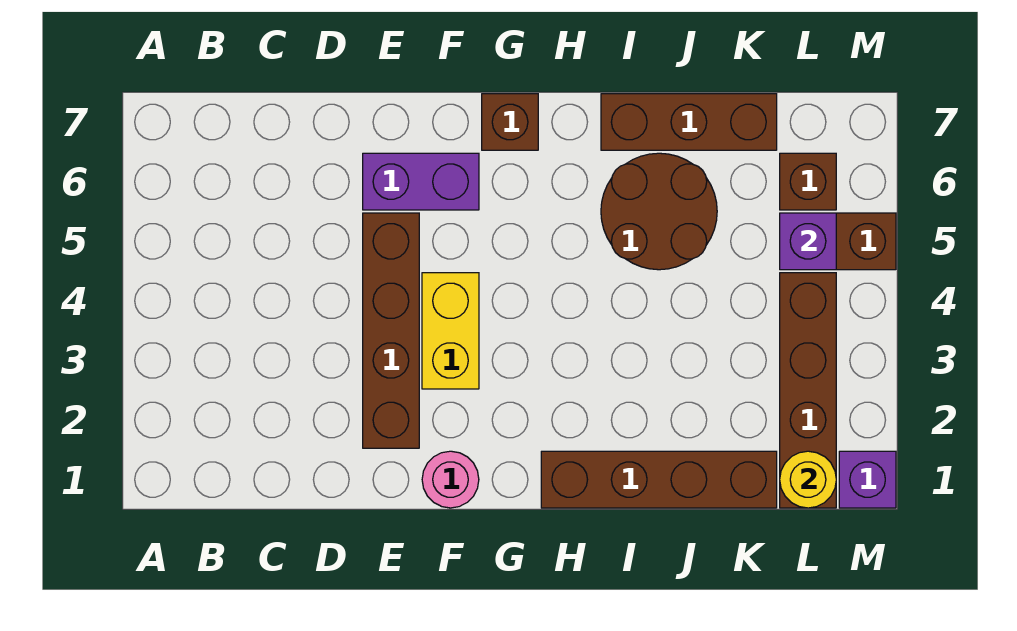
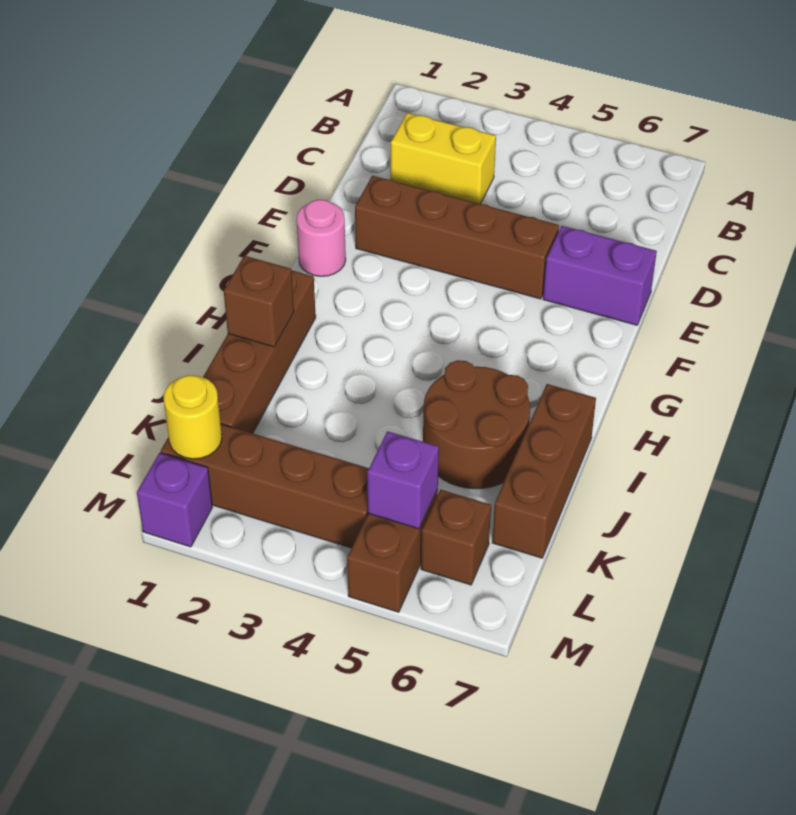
purple 1x2 brick [363,153,479,210] -> purple 1x2 brick turned to [543,226,657,325]
yellow 1x2 brick [422,273,479,389] -> yellow 1x2 brick moved to [391,113,496,204]
brown 1x1 brick [482,94,538,150] -> brown 1x1 brick moved to [224,256,294,347]

